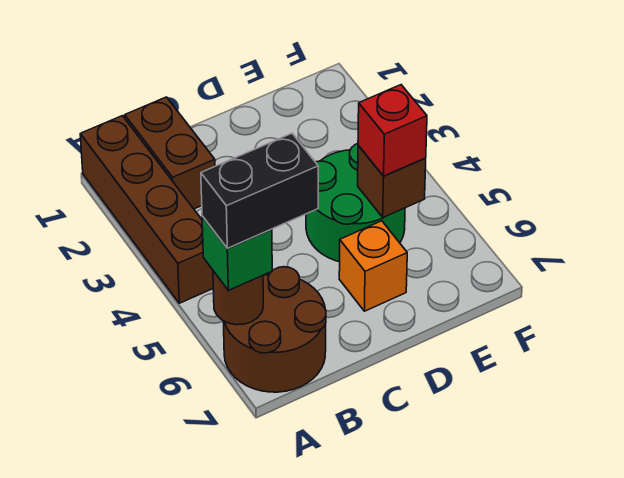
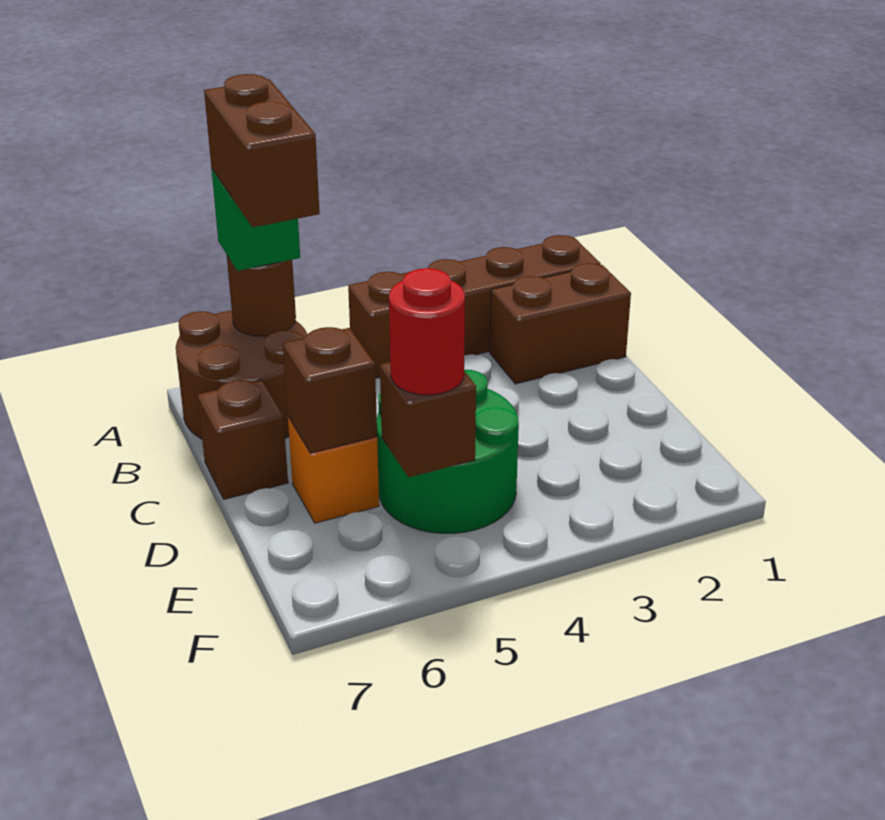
black 1x2 brick [201,134,318,248] -> brown 1x2 brick [204,74,320,227]
none -> brown 1x1 brick [197,380,288,499]
none -> brown 1x1 brick [283,327,377,453]
red 1x1 brick [358,85,427,176] -> red 1x1 round brick [389,268,465,395]

